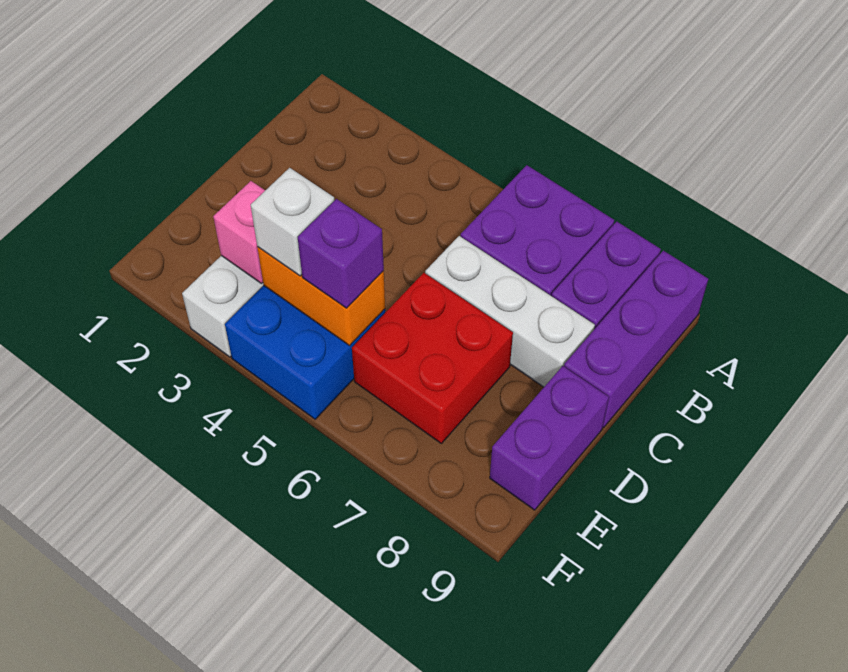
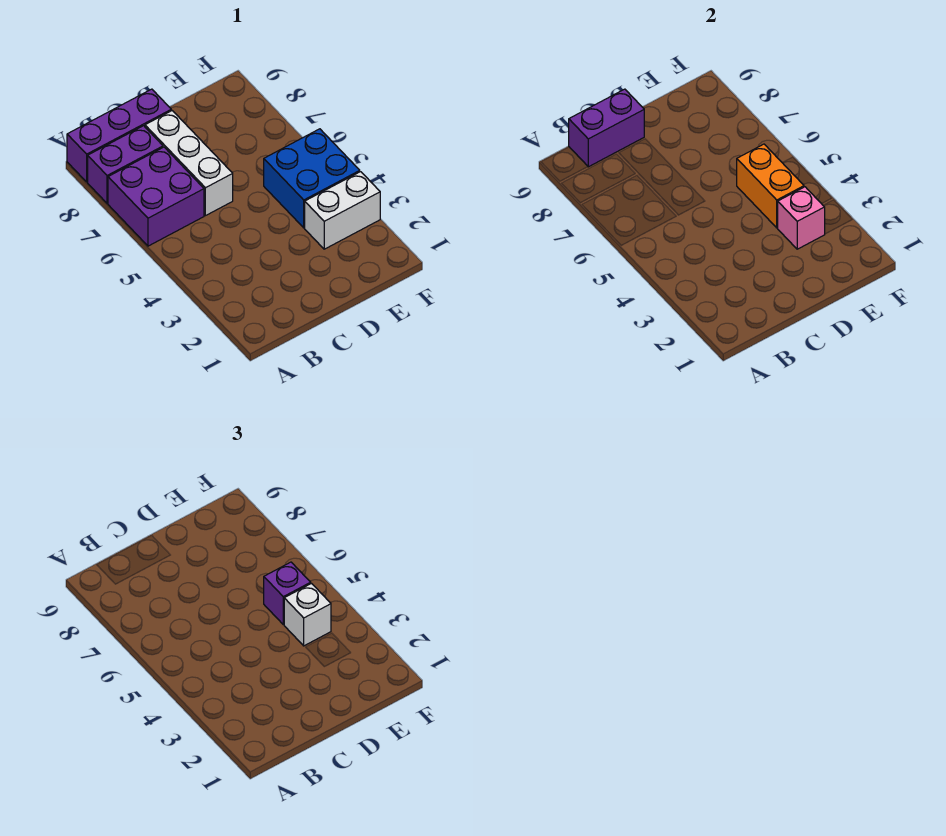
red 2x2 brick [352,273,513,443] -> none
purple 1x2 brick [490,366,609,510] -> purple 1x2 brick moved to [569,89,644,167]

